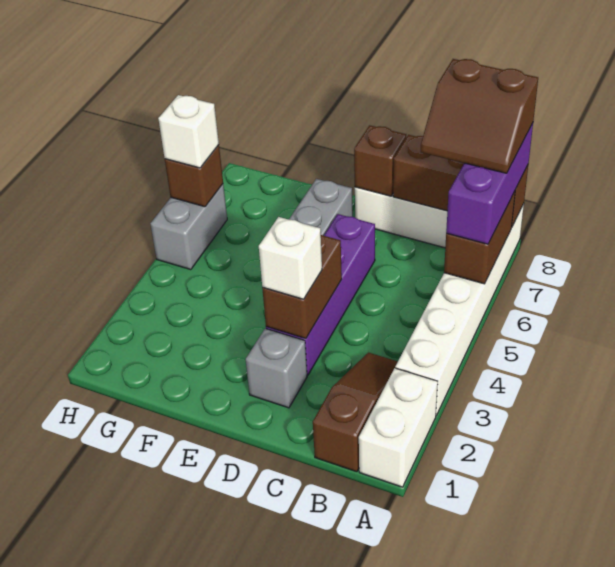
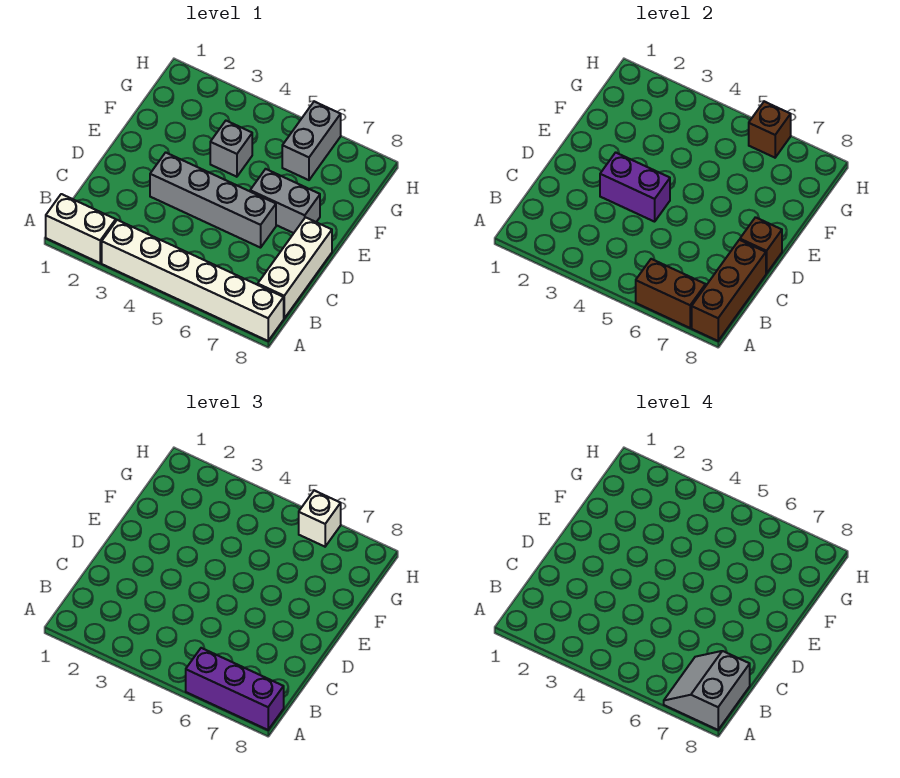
brown 2x2 slope [421,59,538,173] -> grey 2x2 slope [664,651,750,730]
brown 1x3 slope [313,353,398,472] -> none
grey 1x1 brick [246,328,307,408] -> grey 1x1 brick moved to [210,121,252,177]
purple 1x4 brick [266,214,375,375] -> grey 1x4 brick [150,152,276,248]
brown 1x2 brick [262,235,342,339] -> purple 1x2 brick [600,152,670,222]
white 1x1 brick [259,217,322,299] -> none
grey 1x2 brick [150,184,227,270] -> grey 1x2 brick turned to [282,102,341,180]

